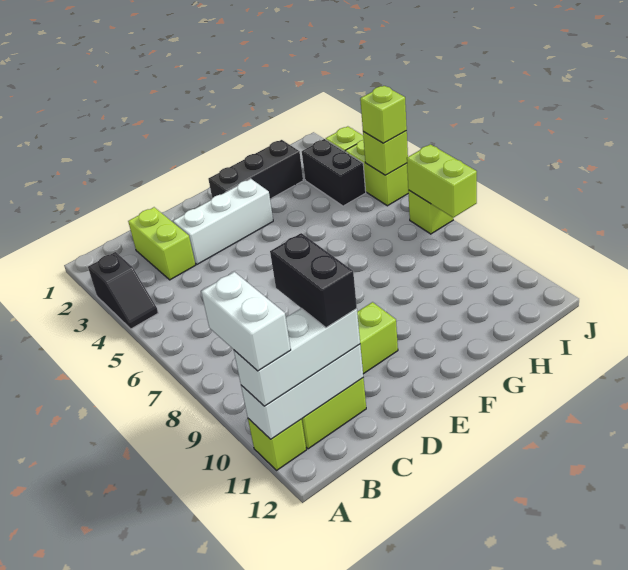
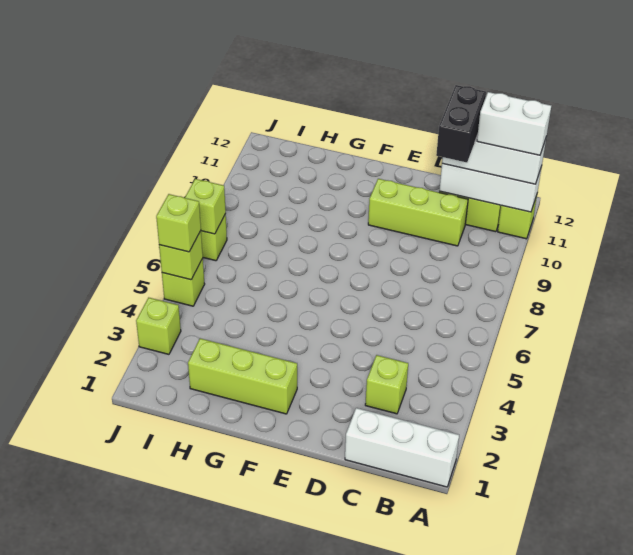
black 1x2 slope [88,252,158,329] -> none
white 1x2 brick [201,272,291,371] -> white 1x2 brick turned to [477,92,551,155]
lime 1x2 brick [128,207,195,280] -> lime 1x1 brick [365,355,408,414]
white 1x3 brick [173,179,273,264] -> white 1x3 brick moved to [345,408,459,487]
black 1x3 brick [208,140,303,199] -> lime 1x3 brick [188,338,297,414]
black 1x2 brick [302,139,366,206] -> none
lime 1x2 brick [345,140,408,206] -> lime 1x1 brick [162,259,205,306]
lime 1x2 brick [407,144,477,218] -> lime 1x1 brick [185,179,226,234]

